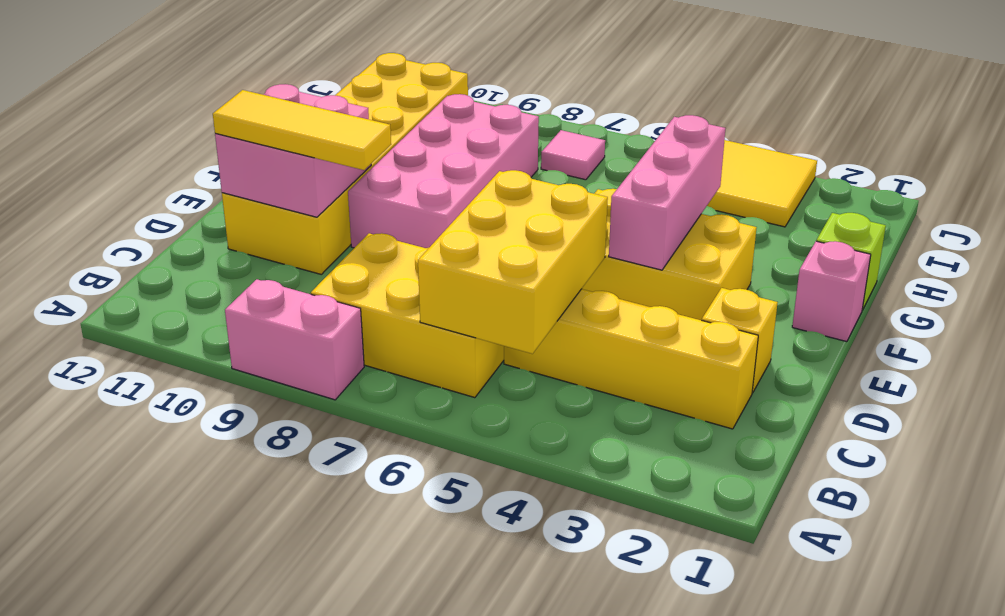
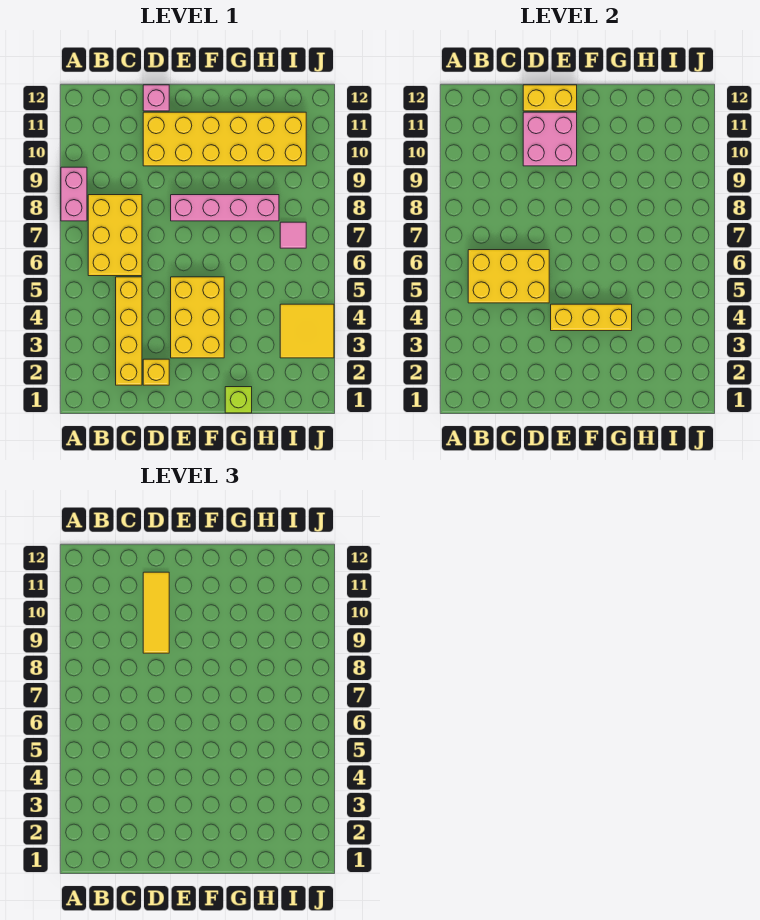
none -> yellow 1x2 brick [523,85,577,111]
pink 1x3 brick [609,115,726,270] -> yellow 1x3 brick [551,304,632,331]
pink 2x4 brick [348,94,539,248] -> pink 1x4 brick [171,195,279,221]
pink 1x1 brick [792,241,871,342] -> pink 1x1 brick moved to [143,85,169,111]

